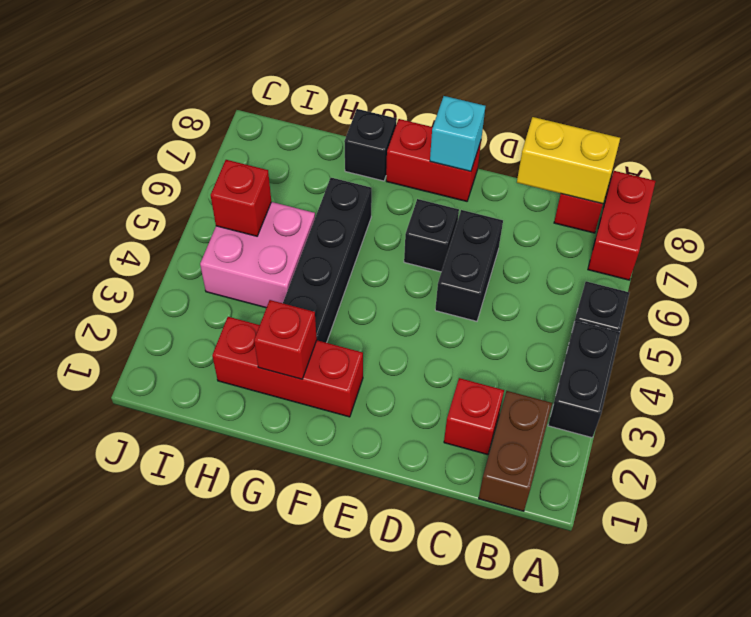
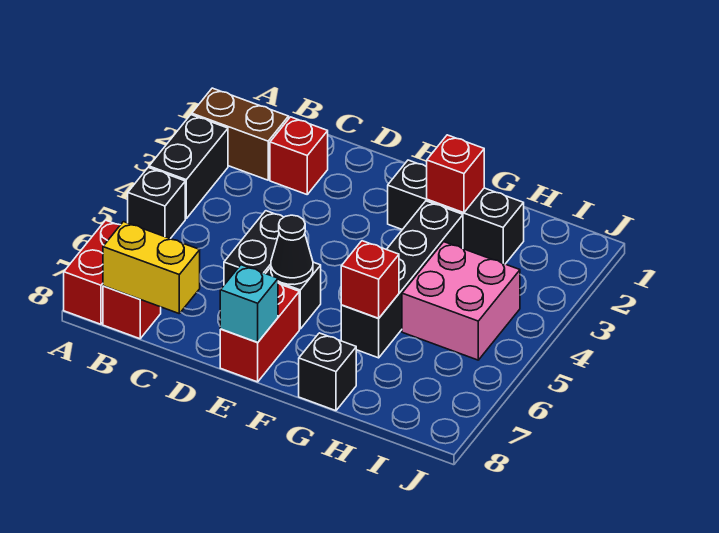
brown 1x2 brick [479,391,552,511] -> brown 1x2 brick turned to [192,88,289,180]
none -> black 1x1 cone [271,215,313,285]
red 1x2 brick [386,119,481,201] -> red 1x2 brick turned to [220,283,299,382]
red 1x3 brick [212,317,363,417] -> black 1x3 brick [388,160,524,264]
red 1x1 brick [211,160,271,236] -> red 1x1 brick moved to [341,241,399,318]

